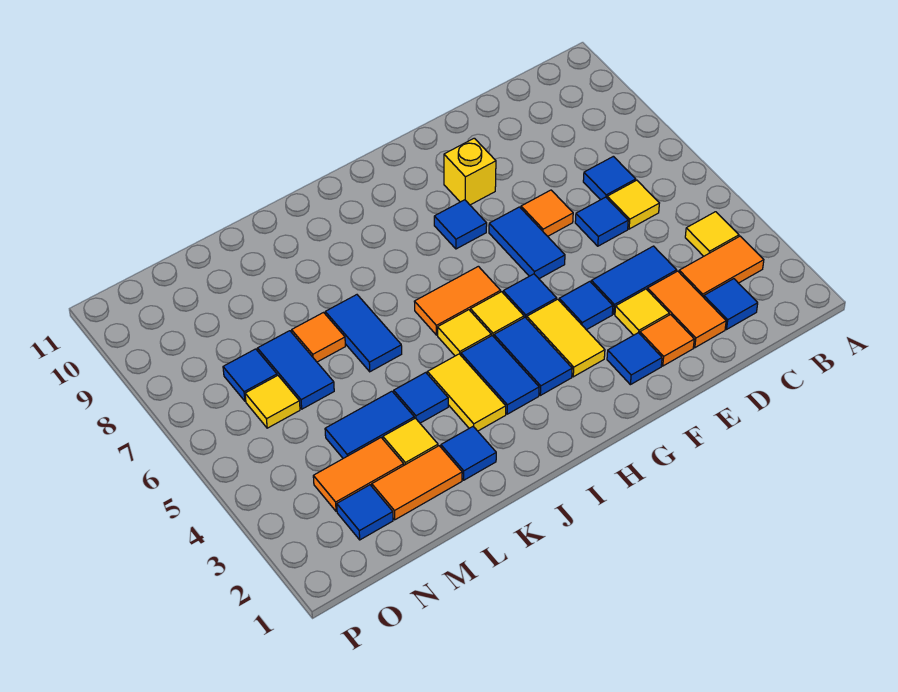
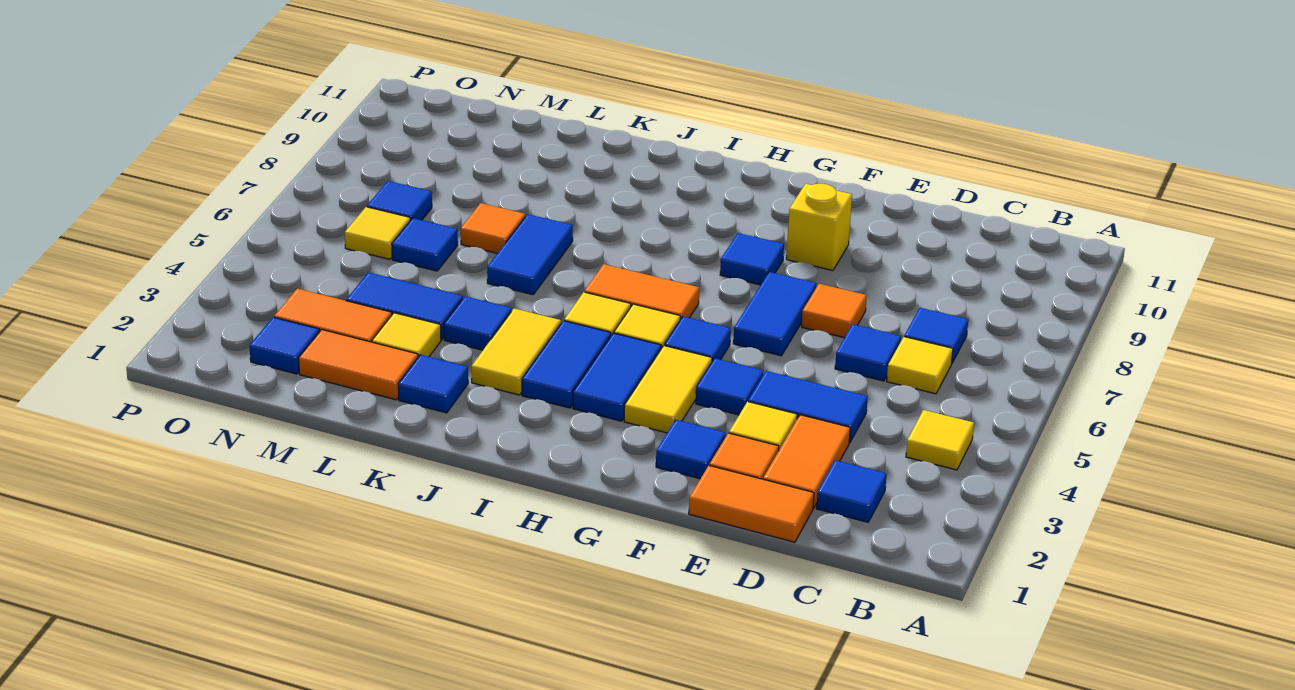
orange 1x2 tile [679,236,764,297] -> orange 1x2 tile moved to [689,466,814,542]
blue 1x2 tile [257,331,334,409] -> blue 1x1 tile [392,218,458,271]

